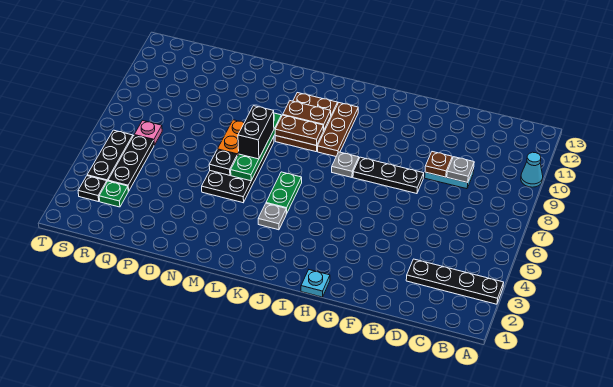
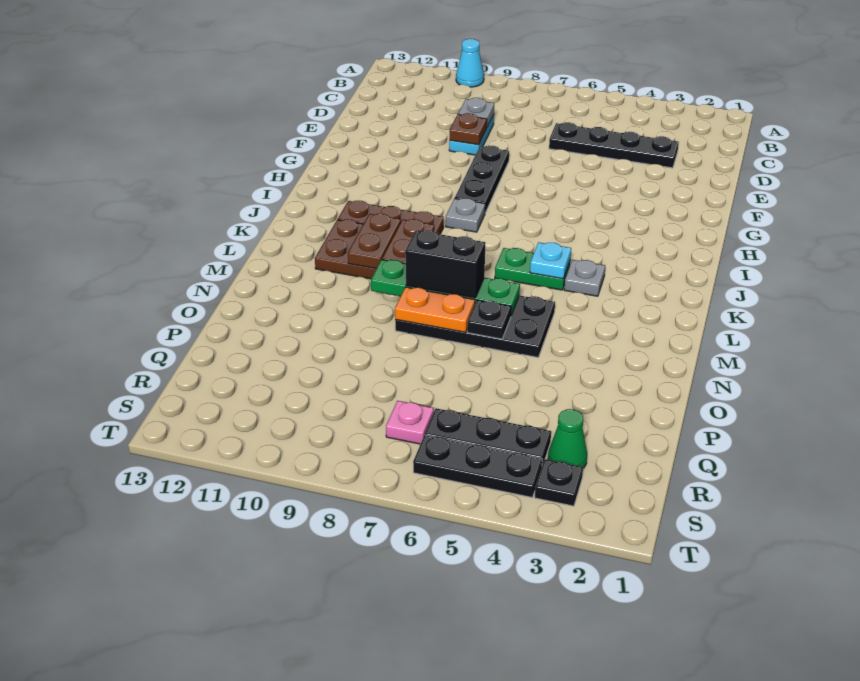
black 1x4 plate [406,259,504,304] -> black 1x4 plate turned to [549,122,679,168]
cyan 1x1 plate [301,270,330,297] -> cyan 1x1 plate moved to [530,242,571,279]
green 1x1 plate [99,181,128,207] -> green 1x1 cone [548,409,587,468]

